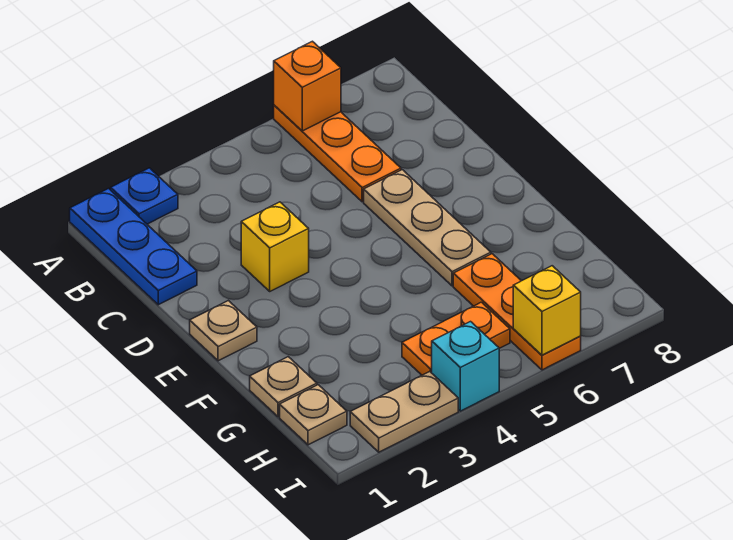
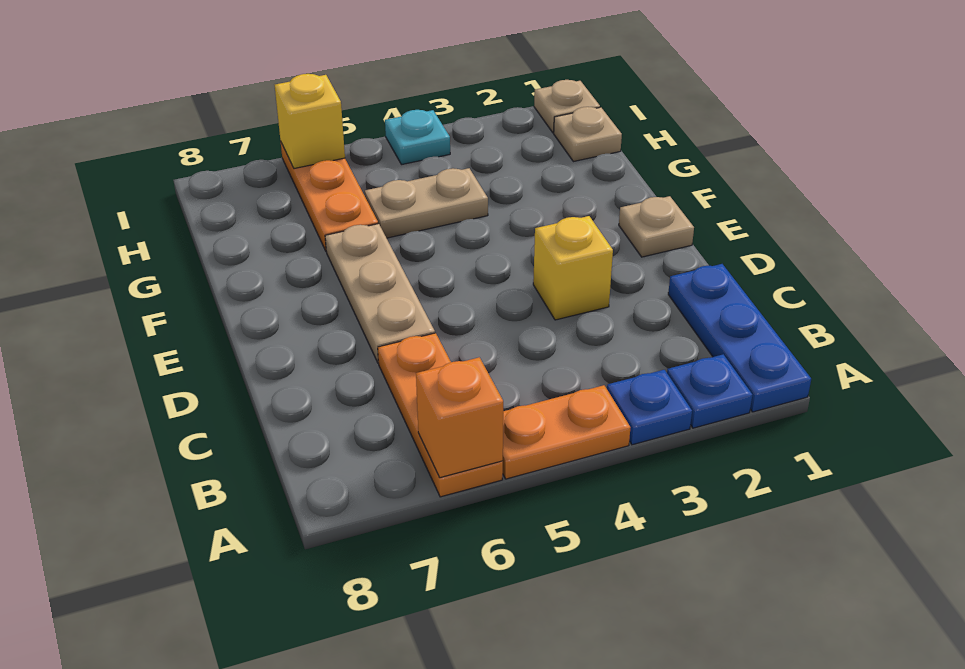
none -> blue 1x1 plate [607,370,692,445]
tan 1x1 plate [250,357,317,417] -> tan 1x1 plate moved to [534,80,600,133]
orange 1x2 plate [402,302,510,375] -> orange 1x2 plate moved to [503,385,630,479]
tan 1x2 plate [350,372,458,452] -> tan 1x2 plate moved to [365,168,488,238]
cyan 1x1 brick [432,322,499,411] -> cyan 1x1 plate [385,110,450,165]

